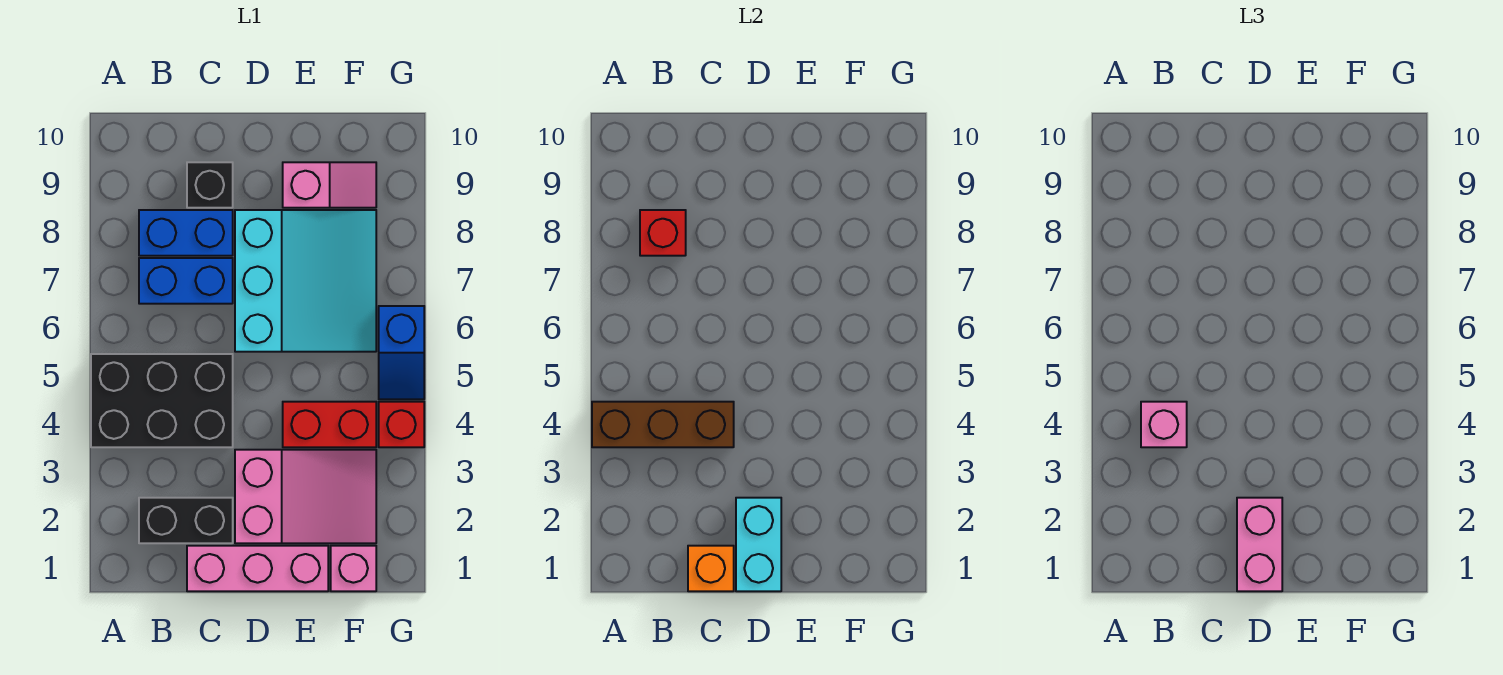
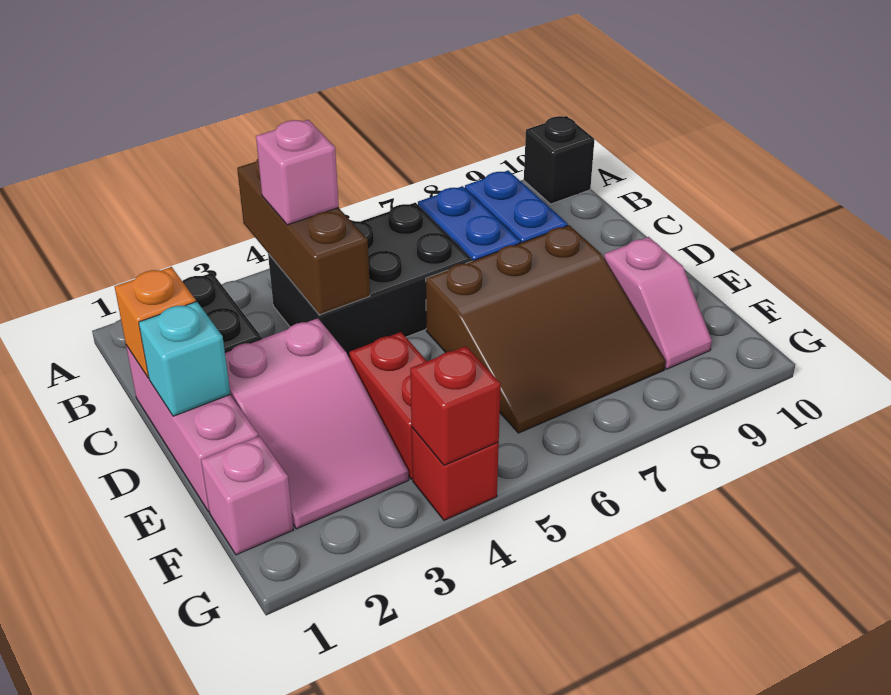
black 2x3 brick [91,354,233,447] -> black 2x3 brick turned to [268,203,472,358]
red 1x1 brick [640,210,686,256] -> red 1x1 brick moved to [410,346,501,465]
black 1x1 brick [187,162,233,208] -> black 1x1 brick moved to [524,116,594,204]
cyan 1x2 brick [736,498,781,591] -> cyan 1x1 brick [139,302,230,416]
pink 1x2 brick [1237,498,1282,591] -> none
cyan 3x3 slope [235,210,376,352] -> brown 3x3 slope [426,225,665,433]
blue 1x2 slope [379,306,424,399] -> none

